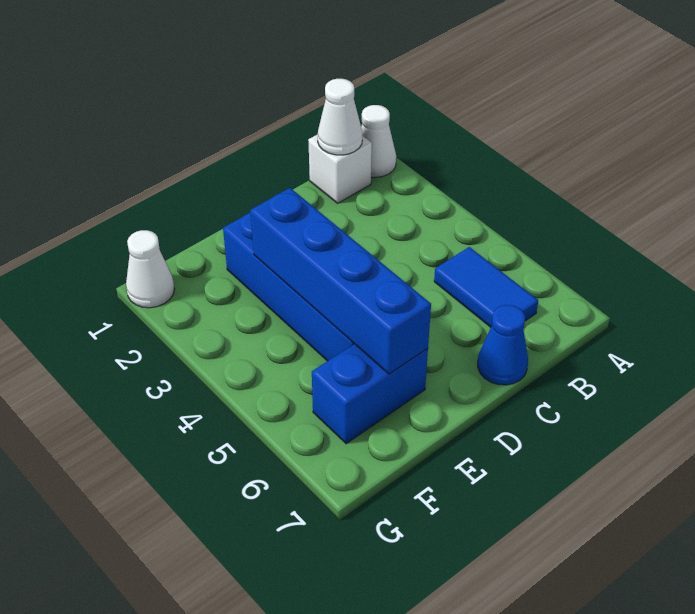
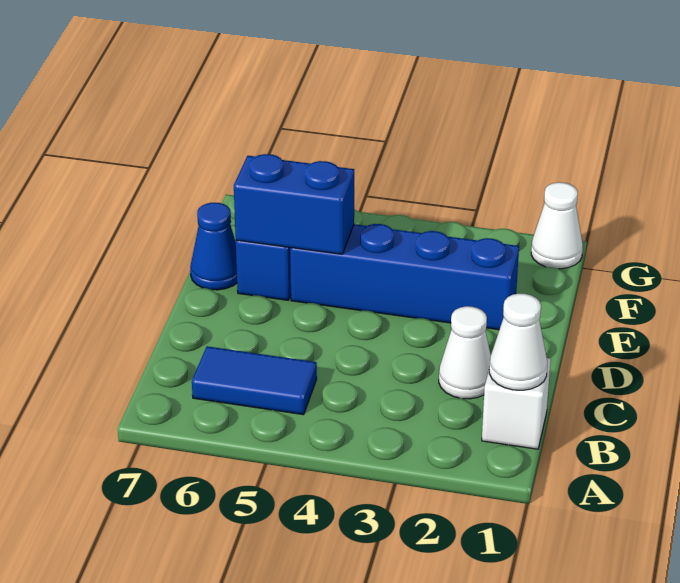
white 1x1 cone [361,105,396,177] -> white 1x1 cone moved to [439,306,491,399]
blue 1x1 cone [478,305,528,385] -> blue 1x1 cone moved to [190,203,237,290]
blue 1x4 brick [250,188,431,374] -> blue 1x2 brick [234,154,354,254]

